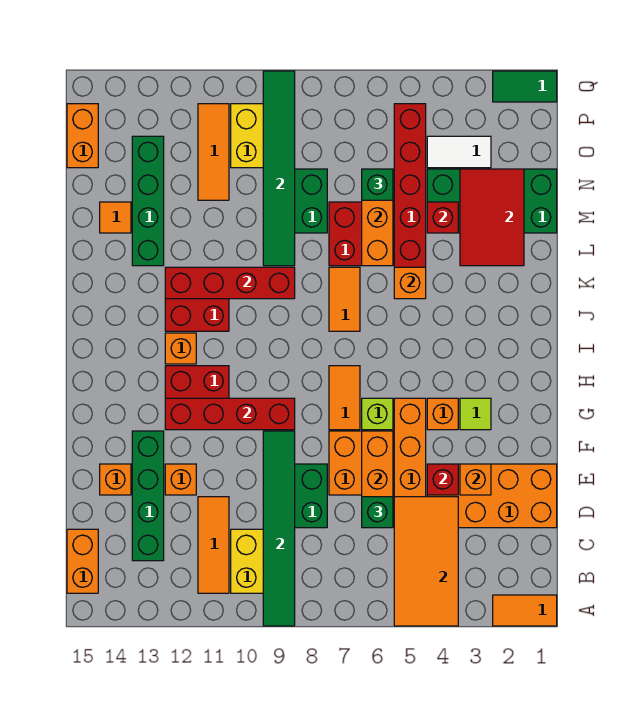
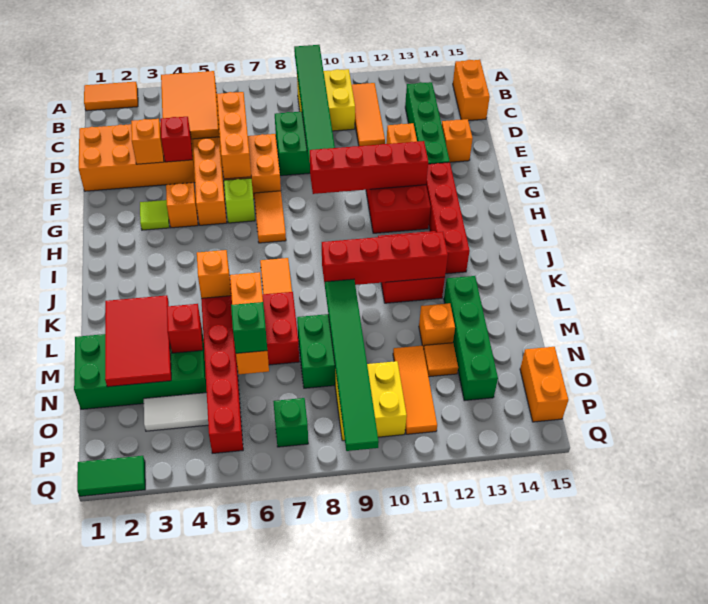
orange 2x4 tile [394,497,458,626] -> orange 2x3 tile [161,71,219,139]
green 1x1 brick [362,497,393,528] -> green 1x1 brick moved to [273,398,308,447]
none -> red 1x4 brick [426,162,470,274]
orange 1x1 brick [165,333,196,364] -> orange 1x1 brick moved to [419,303,455,349]
orange 1x1 tile [100,202,131,233] -> orange 1x1 tile moved to [424,343,458,377]

